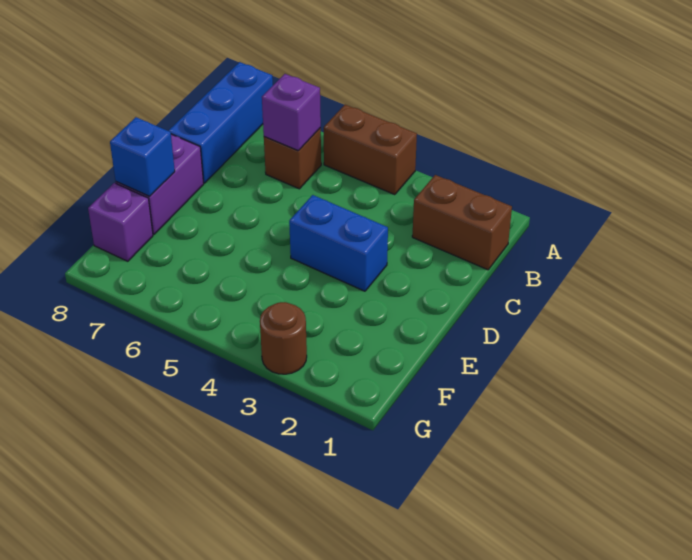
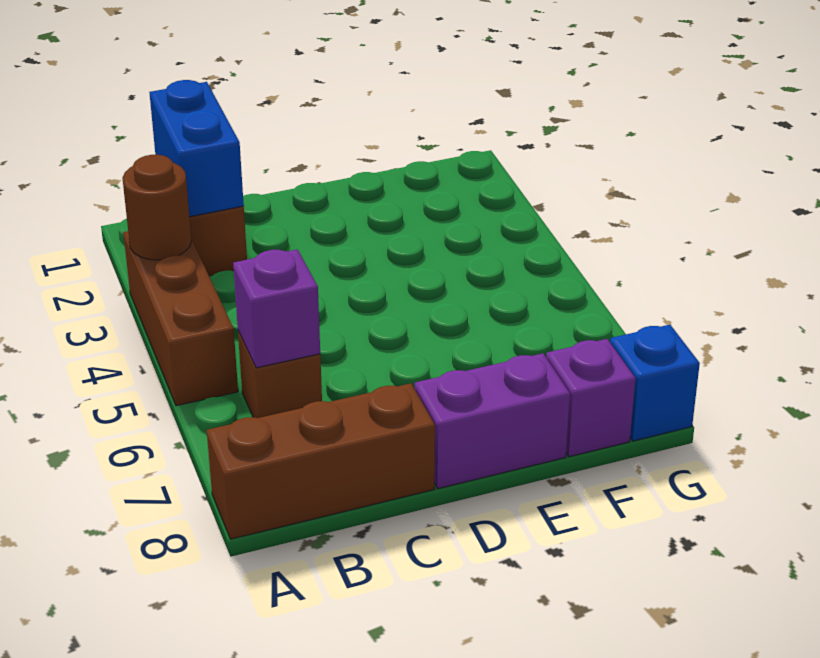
brown 1x2 brick [324,105,417,195] -> brown 1x3 brick [123,231,238,406]
blue 1x3 brick [168,62,273,183] -> brown 1x3 brick [207,383,435,539]
blue 1x2 brick [289,195,388,291] -> blue 1x2 brick moved to [149,80,244,217]
blue 1x1 brick [110,117,175,196] -> blue 1x1 brick moved to [610,325,700,441]
brown 1x1 round brick [260,302,307,374] -> brown 1x1 round brick moved to [122,155,191,260]

